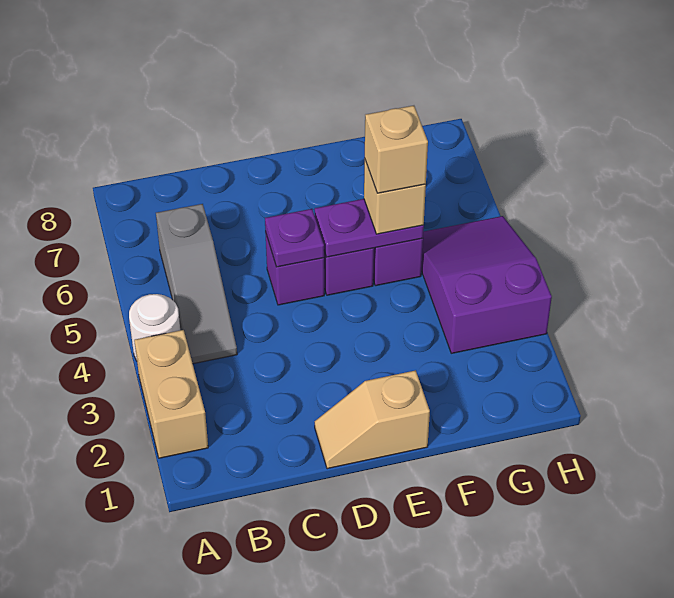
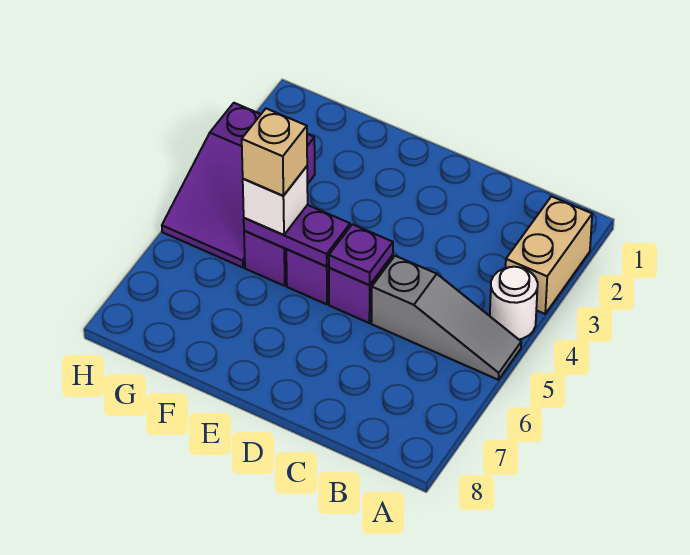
grey 1x3 slope [156,204,237,364] -> grey 1x3 slope turned to [371,256,521,380]
tan 1x2 slope [315,370,430,469] -> none
tan 1x1 brick [364,160,426,234] -> white 1x1 brick [243,166,308,235]

